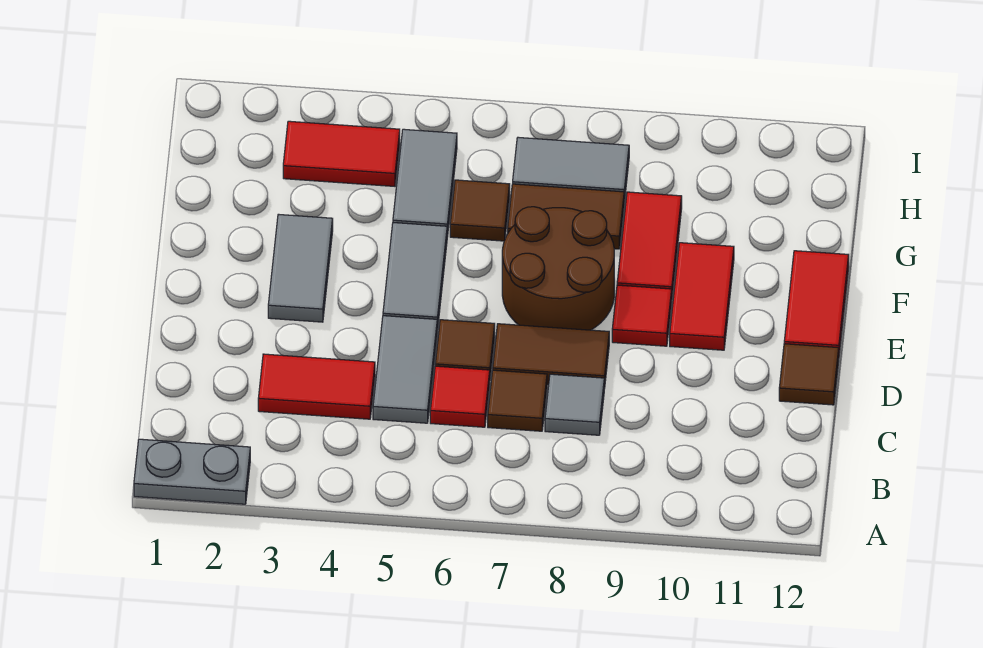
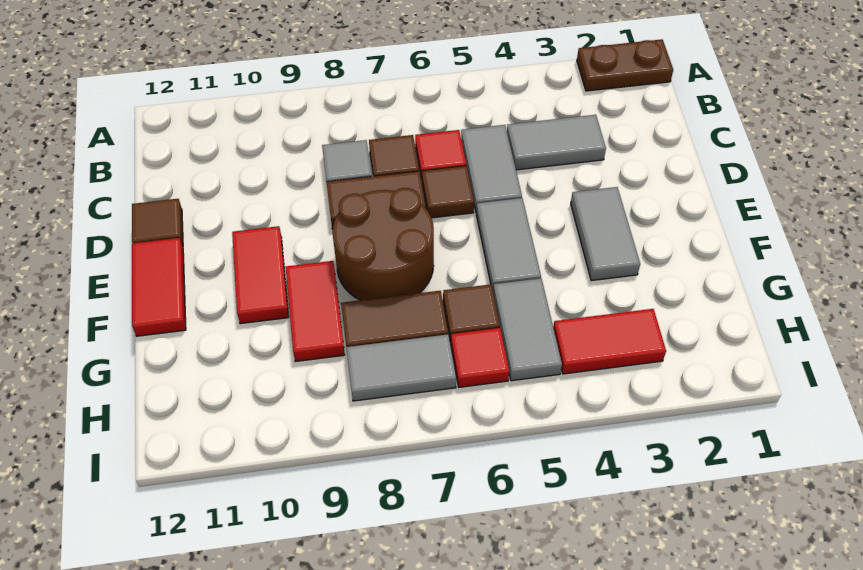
grey 1x2 plate [134,439,250,504] -> brown 1x2 plate [577,39,673,91]
red 1x2 tile [258,354,375,419] -> grey 1x2 tile [507,115,606,170]
red 1x1 tile [612,285,672,346] -> red 1x1 tile moved to [451,328,509,387]

